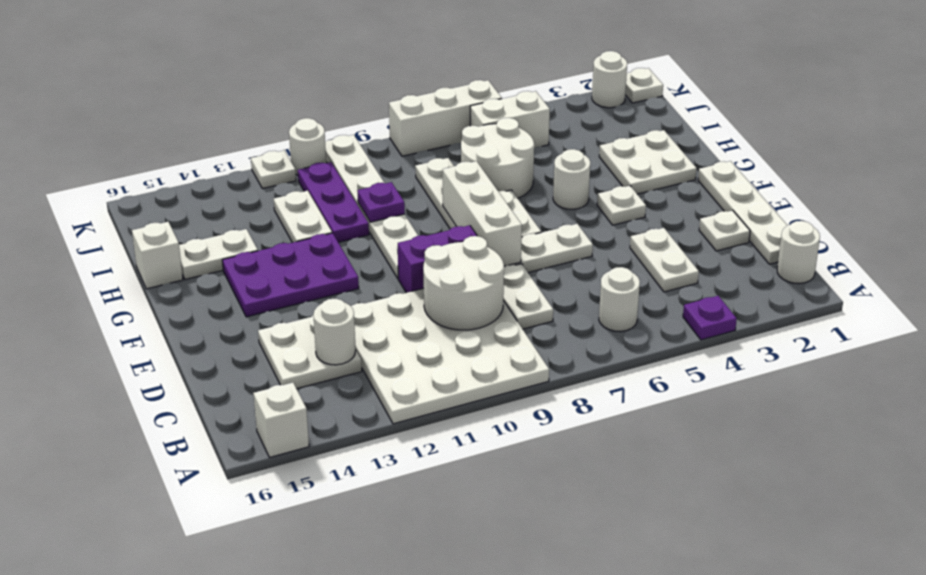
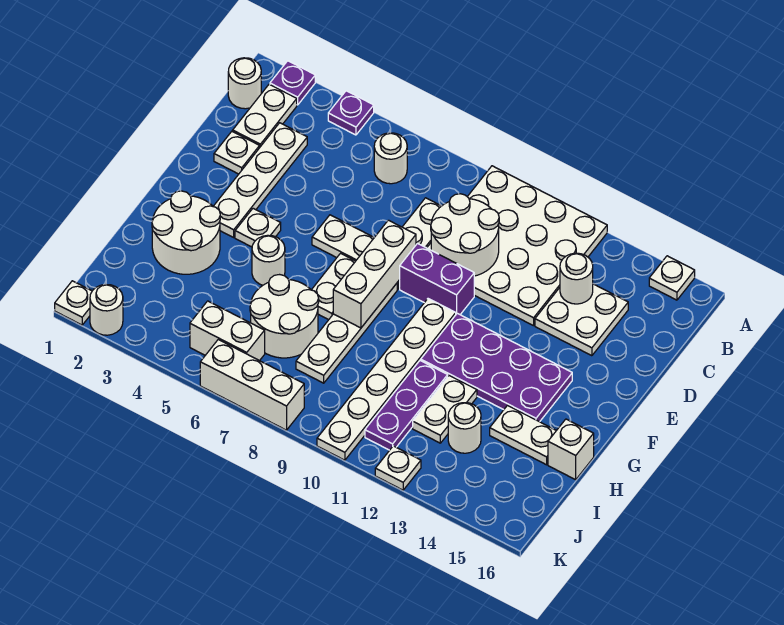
white 1x1 brick [253,383,309,458] -> white 1x1 plate [649,256,695,300]
white 1x4 plate [698,161,787,264] -> white 1x4 plate moved to [213,123,307,237]
white 1x2 plate [630,228,699,292] -> white 1x2 plate moved to [233,84,297,147]
purple 2x3 plate [222,233,359,317] -> purple 2x4 plate [421,313,572,422]
white 2x2 plate [599,130,697,194] -> white 2x2 round brick [152,191,220,274]
purple 1x1 plate [357,182,405,222] -> purple 1x1 plate moved to [270,61,315,105]
white 1x1 round brick [289,118,326,175] -> white 1x1 round brick moved to [448,403,481,453]

